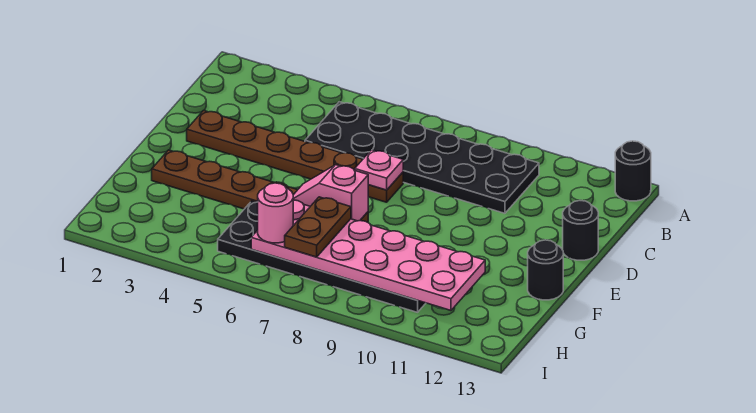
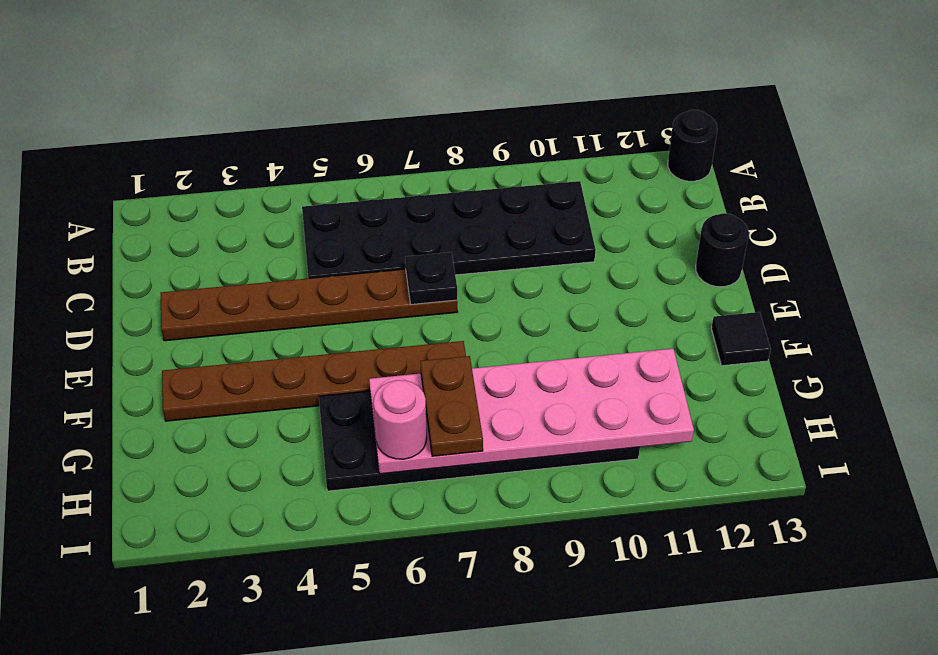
pink 1x1 plate [355,150,403,190] -> black 1x1 plate [405,252,457,304]
pink 1x2 slope [293,165,368,221] -> none
black 1x1 round brick [528,240,563,300] -> black 1x1 tile [711,312,771,366]

